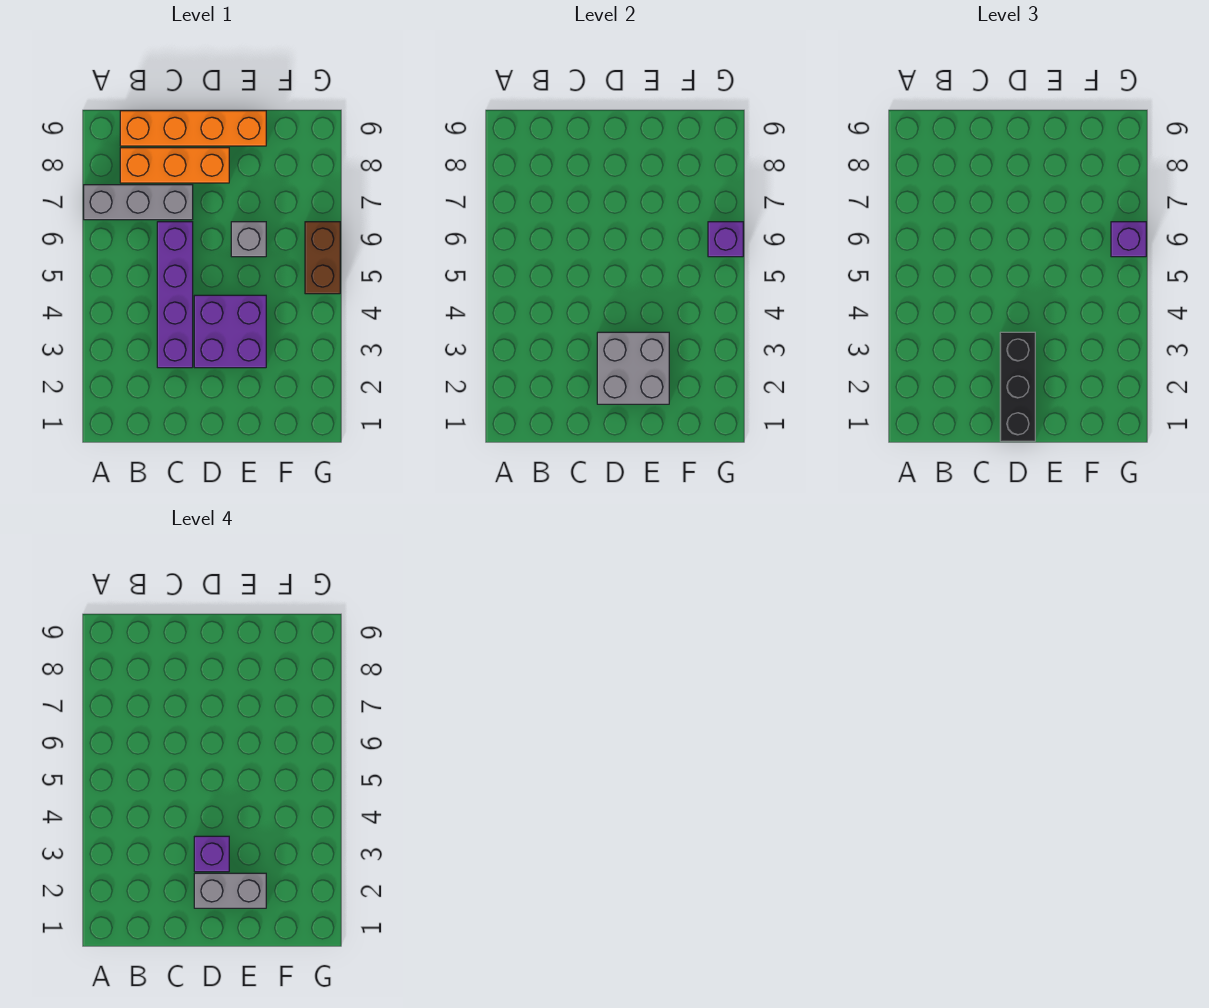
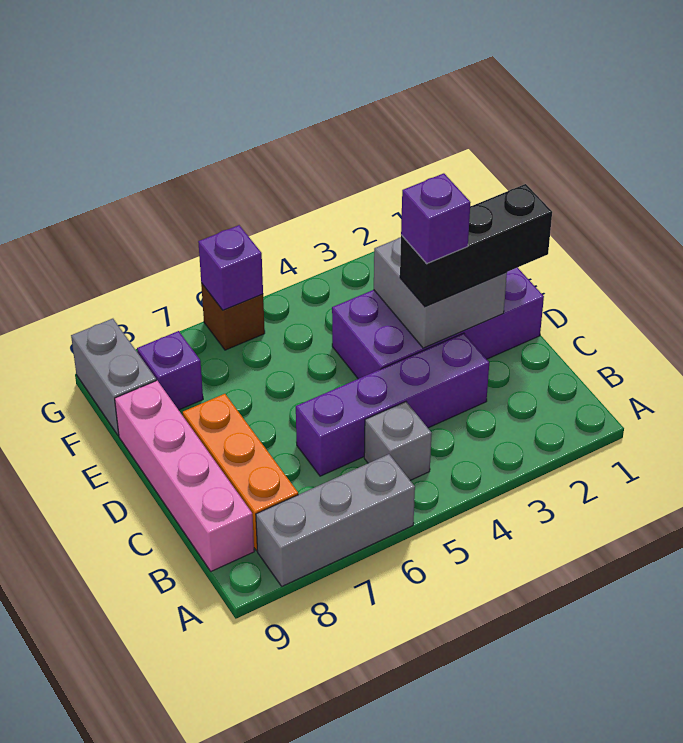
grey 1x3 brick [84,185,193,220] -> grey 1x3 brick turned to [256,454,415,586]
orange 1x4 brick [120,111,266,146] -> pink 1x4 brick [115,380,254,571]
grey 1x2 brick [194,873,266,908] -> grey 1x2 brick moved to [71,319,156,436]
purple 2x2 brick [194,295,266,368] -> purple 2x4 brick [332,267,544,379]
grey 1x1 brick [231,222,266,257] -> grey 1x1 brick moved to [364,402,432,480]
brown 1x2 brick [305,222,340,294] -> brown 1x1 brick [201,283,265,350]
purple 1x1 brick [1111,222,1146,257] -> purple 1x1 brick moved to [137,331,203,410]

